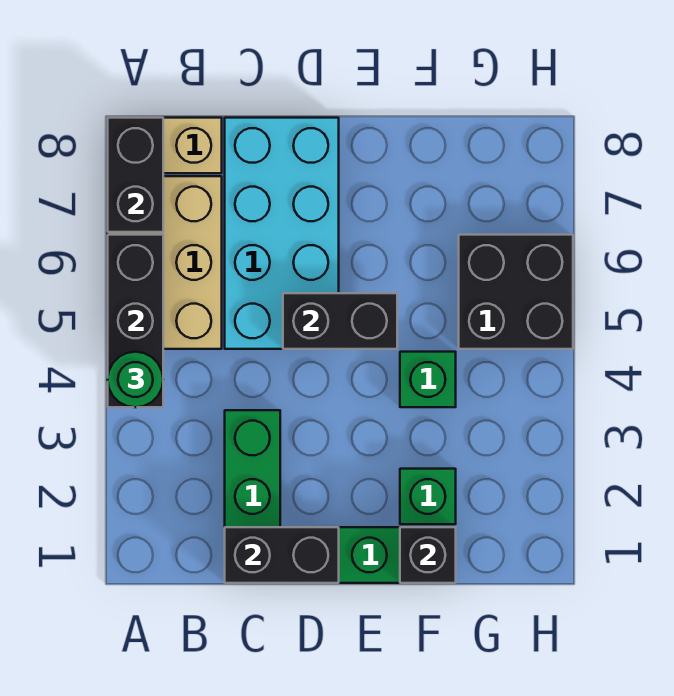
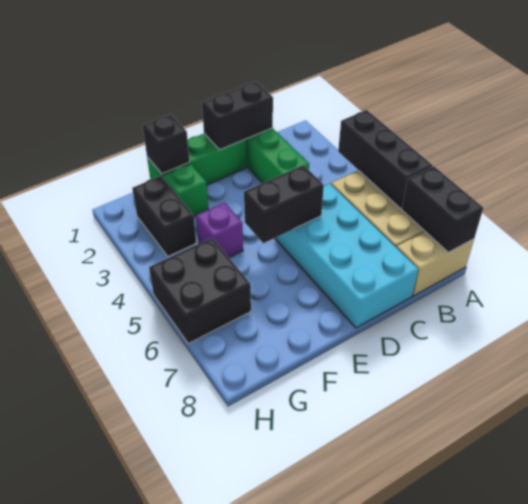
green 1x1 round brick [108,352,163,407] -> none
green 1x1 brick [400,352,456,407] -> purple 1x1 brick [196,203,243,257]
none -> black 1x2 brick [132,176,196,256]

